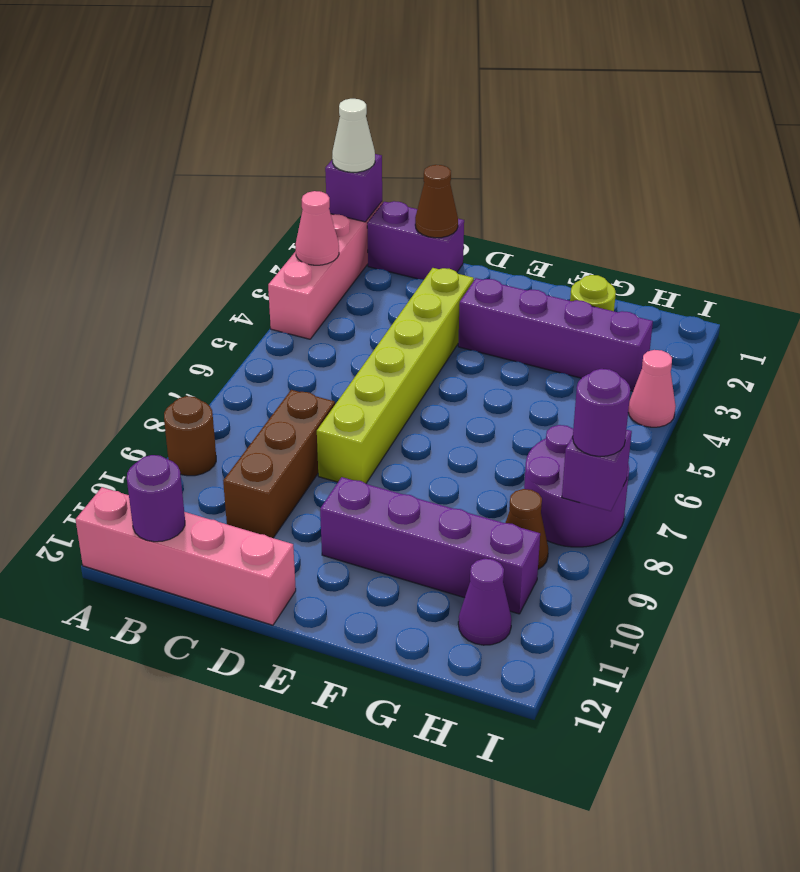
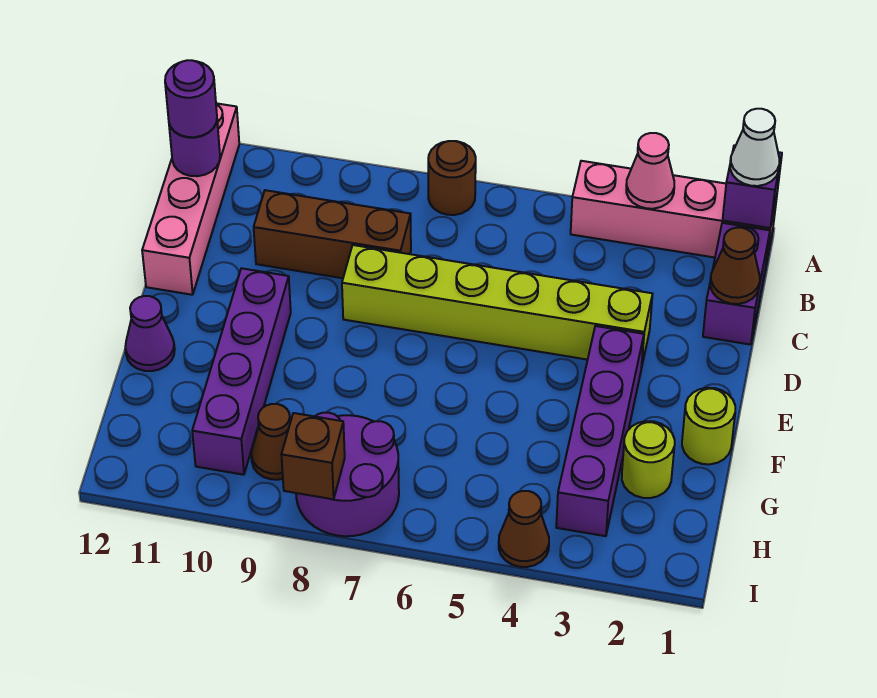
brown 1x1 round brick [164,396,216,476] -> brown 1x1 round brick moved to [428,141,476,215]
none -> lime 1x1 round brick [682,388,735,464]
purple 1x1 cone [458,559,512,645] -> purple 1x1 cone moved to [125,296,175,371]
pink 1x1 cone [628,350,676,427] -> brown 1x1 cone [499,491,549,567]
purple 1x1 brick [562,430,632,511] -> brown 1x1 brick [281,413,345,499]
purple 1x1 round brick [573,369,630,456] -> purple 1x1 round brick moved to [165,60,217,137]

